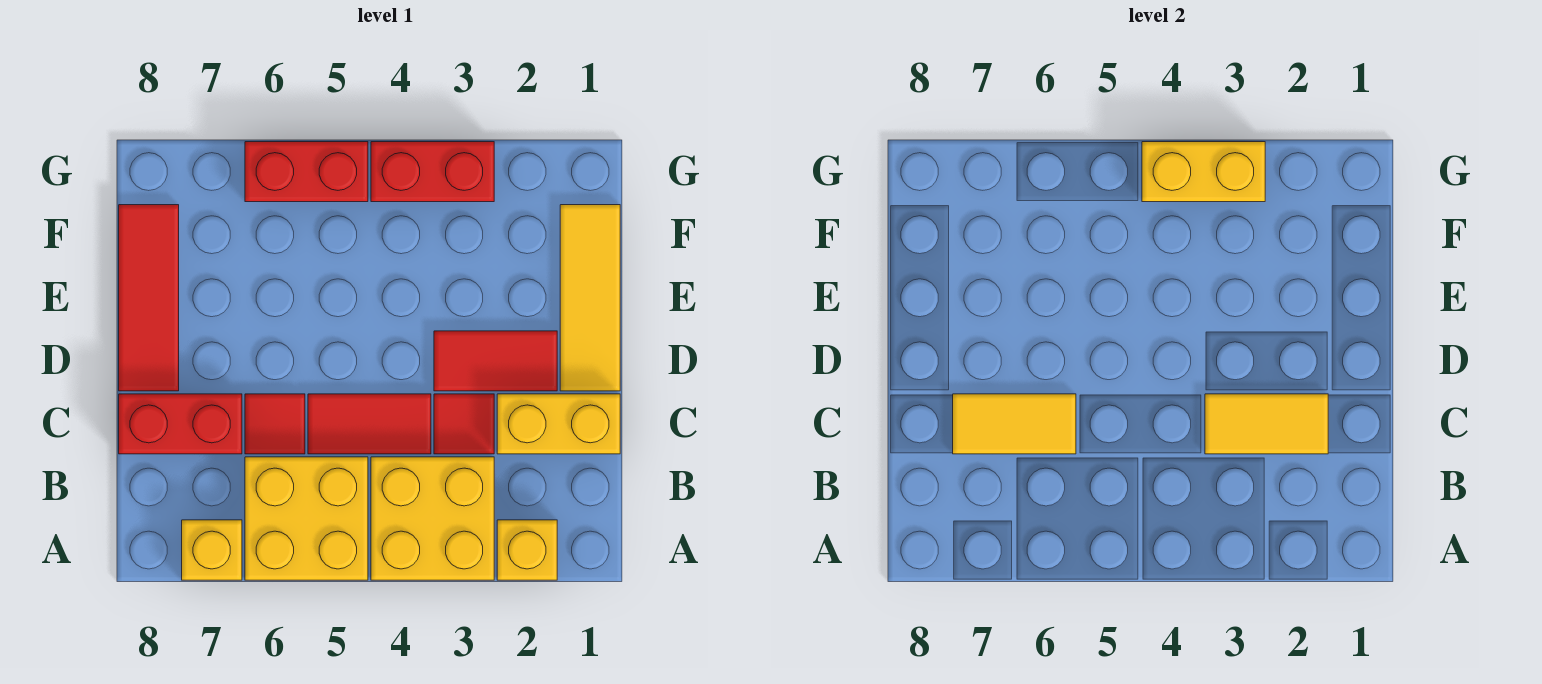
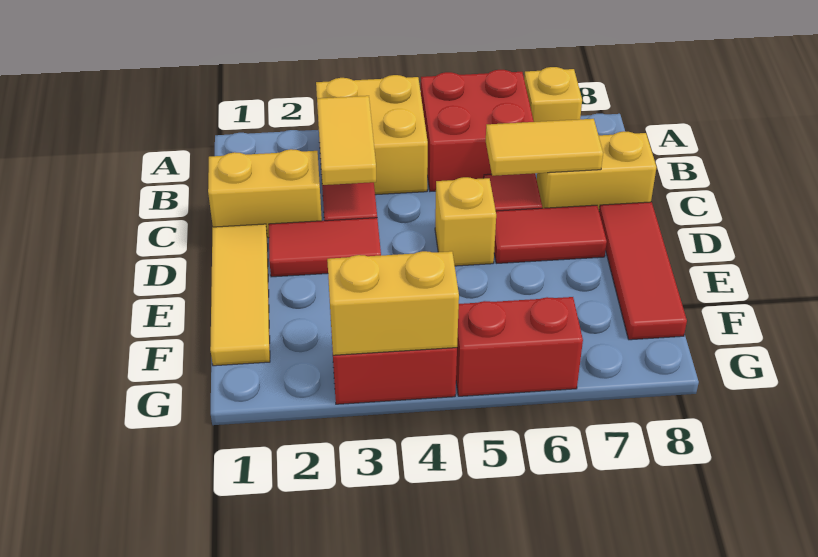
yellow 1x1 brick [497,520,557,580] -> yellow 1x1 brick moved to [435,177,496,266]
yellow 2x2 brick [245,457,368,580] -> red 2x2 brick [421,70,534,191]
yellow 1x2 tile [1205,394,1328,454] -> yellow 1x2 tile turned to [317,96,376,185]
red 1x2 tile [308,394,431,454] -> red 1x2 tile moved to [494,205,607,263]
red 1x2 brick [119,394,242,454] -> yellow 1x2 brick [537,131,657,209]

